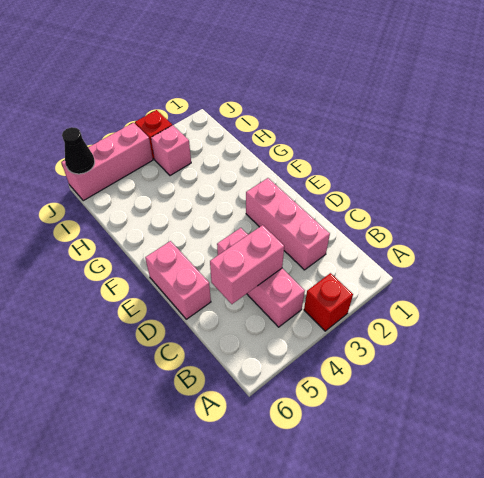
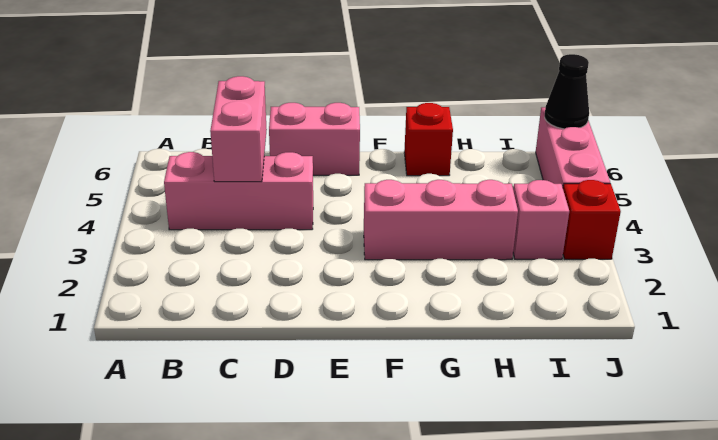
red 1x1 brick [304,273,353,331] -> red 1x1 brick moved to [404,103,453,176]
pink 1x3 brick [246,178,330,270] -> pink 1x3 brick moved to [364,180,518,260]

